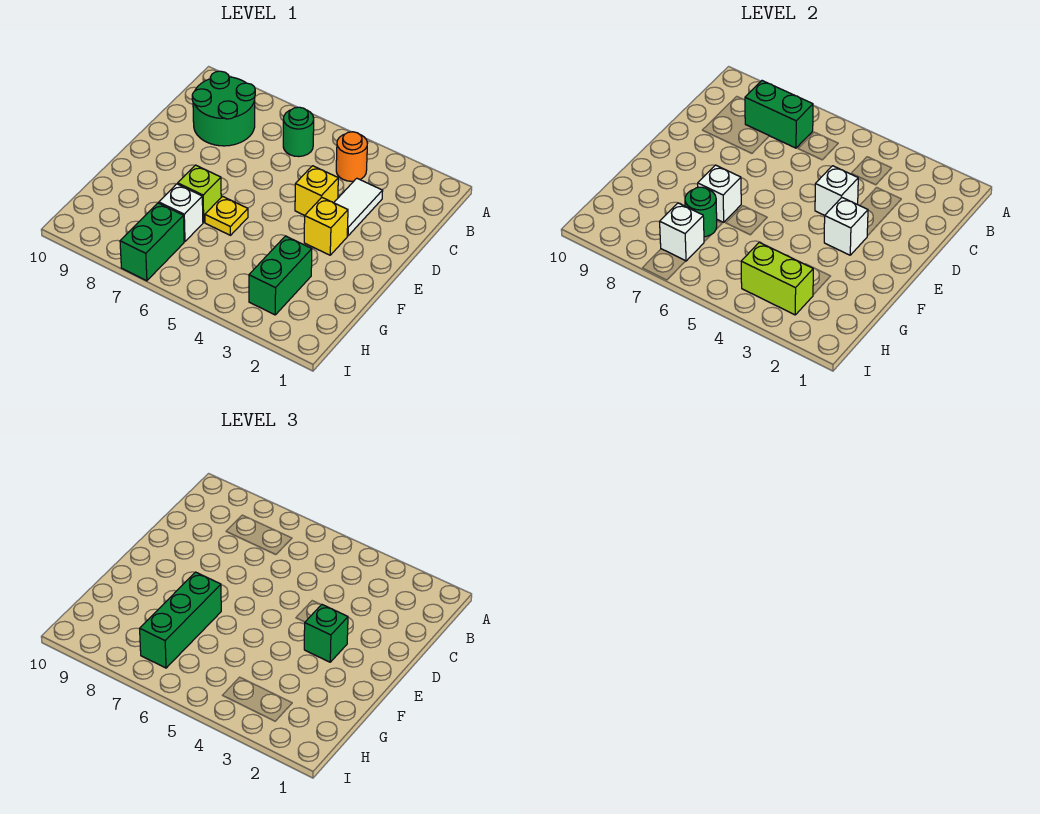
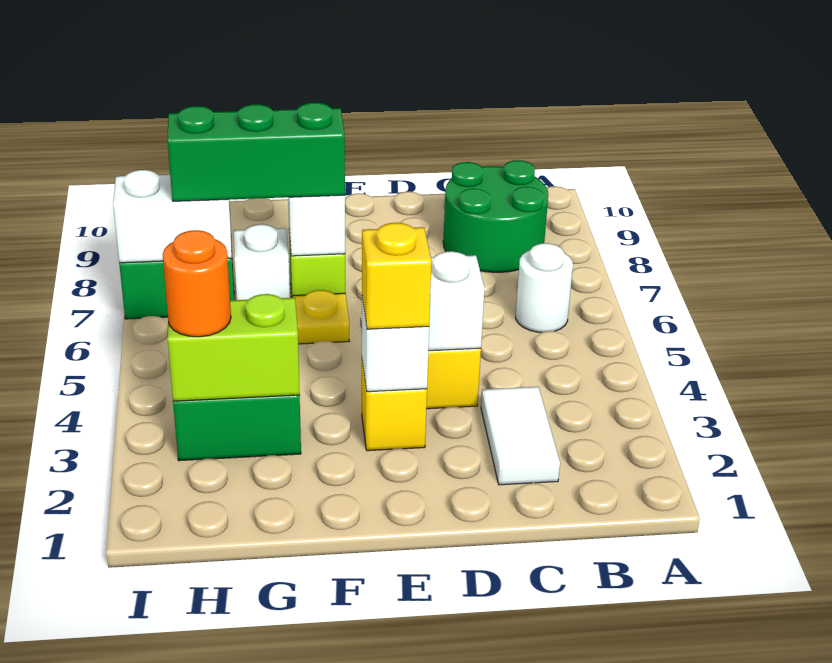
orange 1x1 round brick [336,132,367,181] -> orange 1x1 round brick moved to [163,230,231,337]
green 1x1 round brick [283,107,314,157] -> white 1x1 round brick [516,243,573,332]
green 1x2 brick [745,81,813,148] -> none
white 1x2 tile [334,178,383,236] -> white 1x2 tile turned to [481,387,560,485]
green 1x1 brick [304,605,348,662] -> yellow 1x1 brick [362,223,431,329]
green 1x1 round brick [685,187,717,237] -> none
lime 1x2 brick [741,242,813,315] -> lime 1x2 brick turned to [168,294,300,401]
white 1x1 brick [660,203,704,261] -> white 1x2 brick [113,170,232,263]

